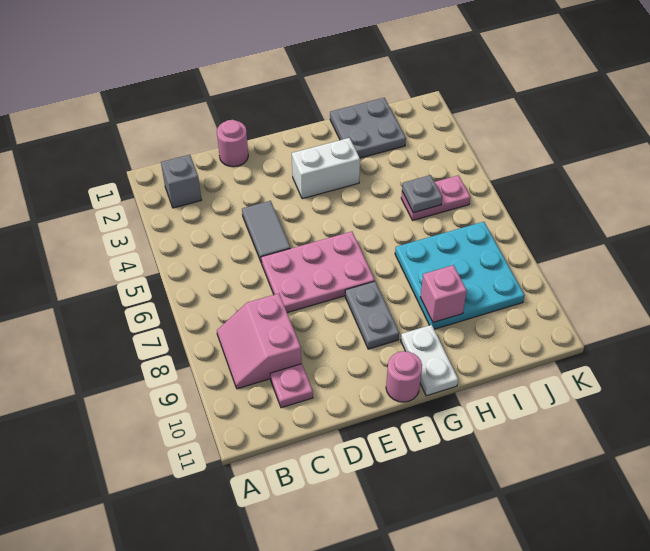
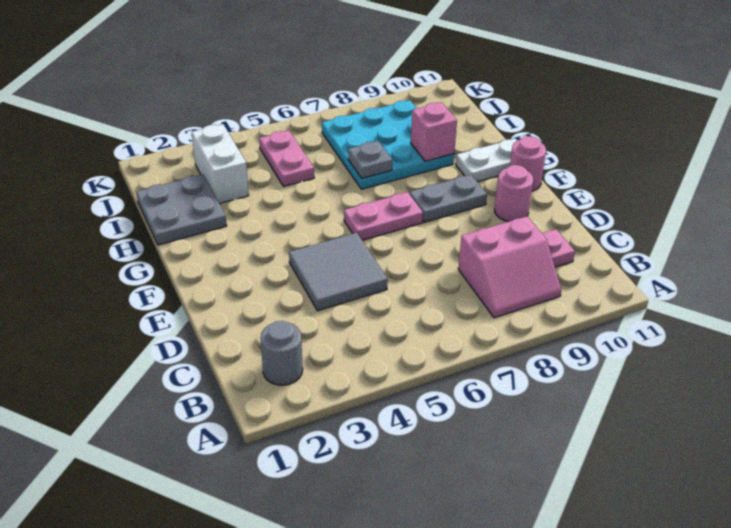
grey 1x1 brick [161,155,201,208] -> grey 1x1 round brick [261,321,303,385]
pink 1x1 round brick [217,120,248,167] -> pink 1x1 round brick moved to [495,165,533,222]
grey 1x2 tile [242,201,290,263] -> grey 2x2 tile [289,233,388,311]
pink 2x3 plate [261,232,375,313] -> pink 1x2 plate [344,192,423,240]
white 1x2 brick [292,138,360,199] -> white 1x2 brick moved to [192,124,249,204]
grey 1x1 plate [402,175,442,213] -> grey 1x1 plate moved to [348,141,392,178]

